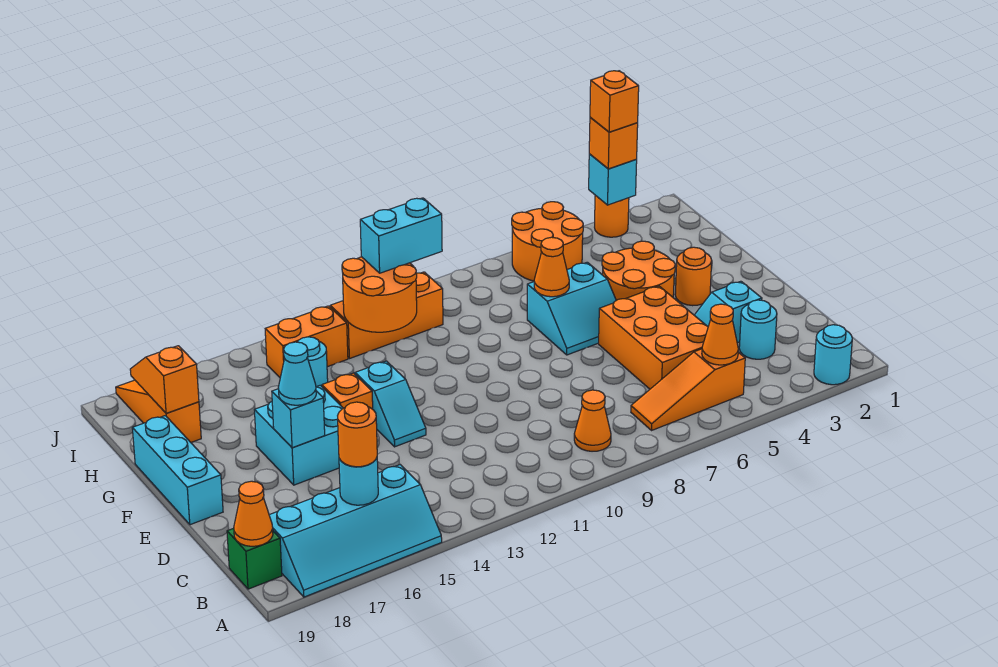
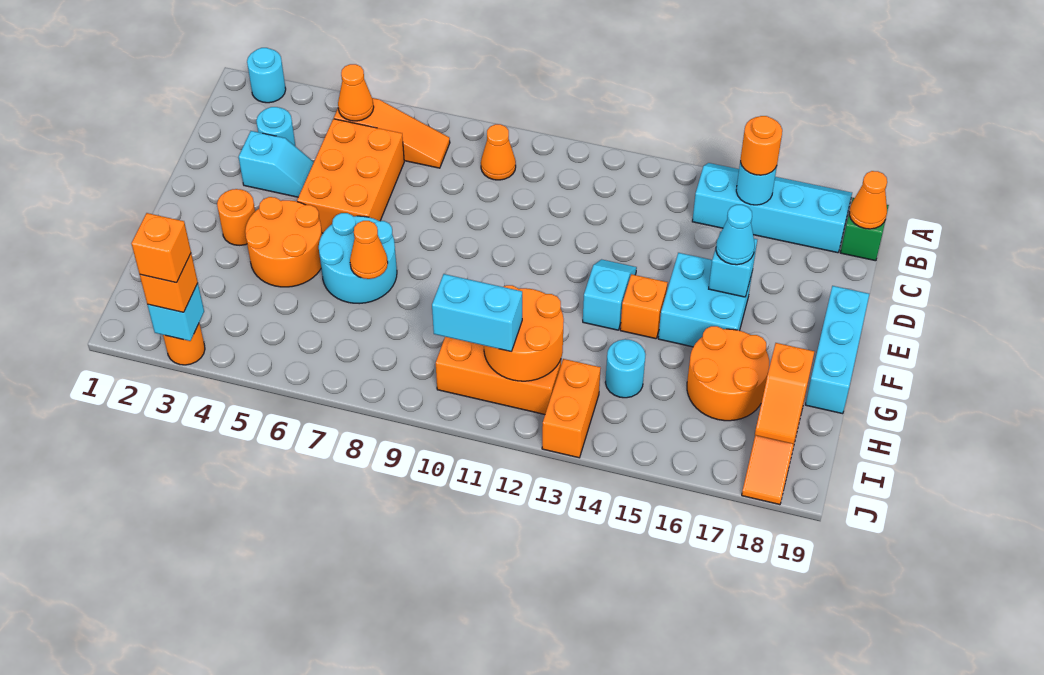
cyan 2x2 slope [527,262,616,355] -> cyan 2x2 round brick [319,213,397,304]
orange 2x2 round brick [512,202,583,281] -> orange 2x2 round brick moved to [687,326,769,421]
orange 1x2 brick [265,306,348,377] -> orange 1x2 brick turned to [542,359,601,458]

